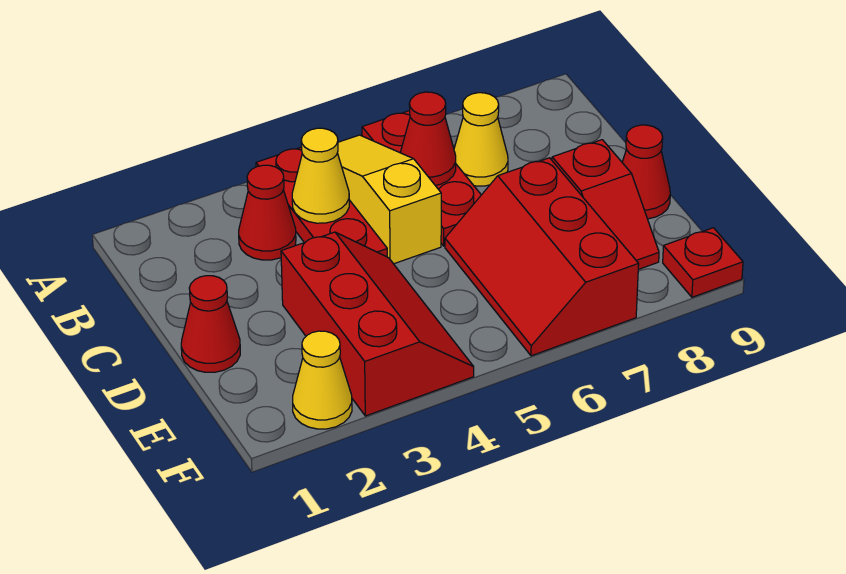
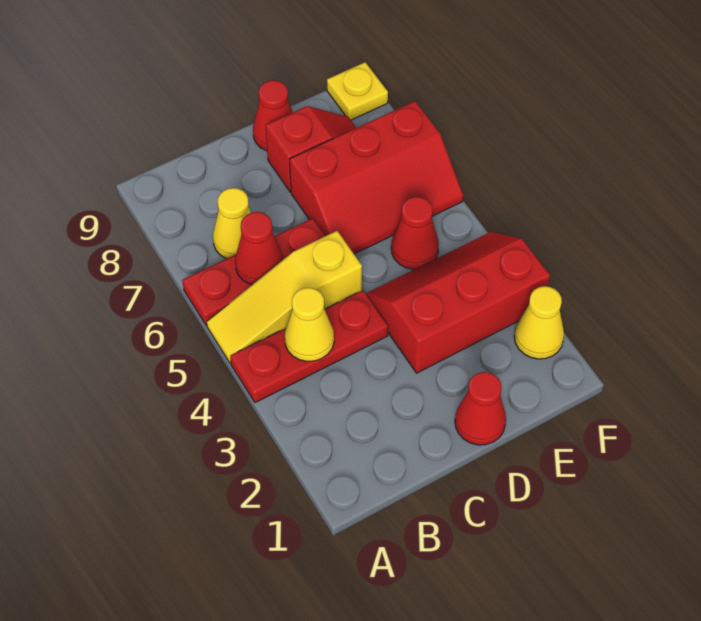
red 1x1 cone [239,165,296,260] -> red 1x1 cone moved to [391,197,439,269]
red 1x1 plate [663,228,743,297] -> yellow 1x1 plate [327,62,388,120]

